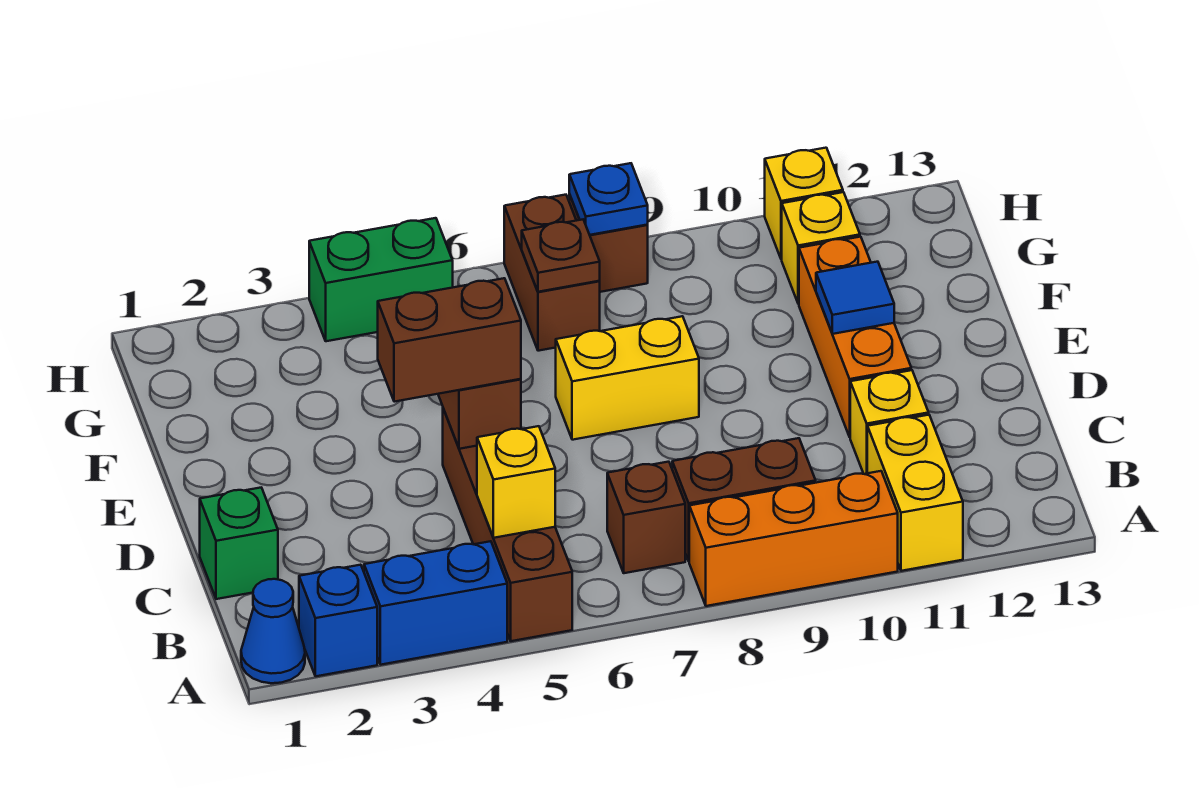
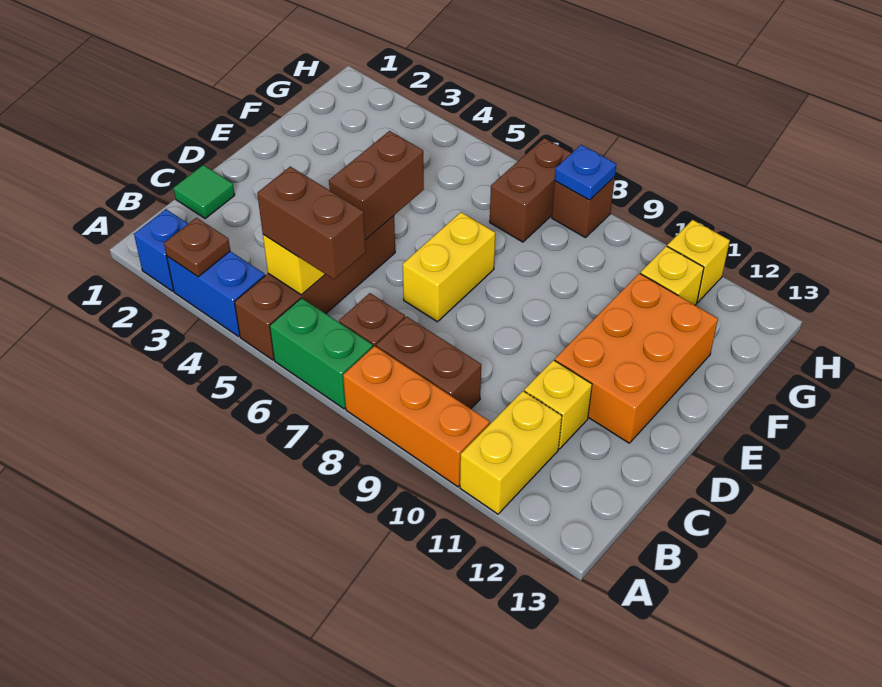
blue 1x1 cone [241,579,305,683] -> none
green 1x1 brick [200,488,278,599] -> green 1x1 tile [174,165,235,218]
brown 1x2 brick [378,278,521,402] -> brown 1x2 brick moved to [257,167,366,279]
orange 1x3 brick [799,237,911,437] -> orange 2x3 brick [555,273,718,443]
yellow 1x2 brick [556,316,699,440] -> yellow 1x2 brick turned to [403,212,495,322]
blue 1x1 tile [816,262,894,334] -> none
brown 1x1 plate [522,220,600,292] -> brown 1x1 plate moved to [164,218,230,277]
green 1x2 brick [309,218,453,341] -> green 1x2 brick moved to [270,298,373,409]

